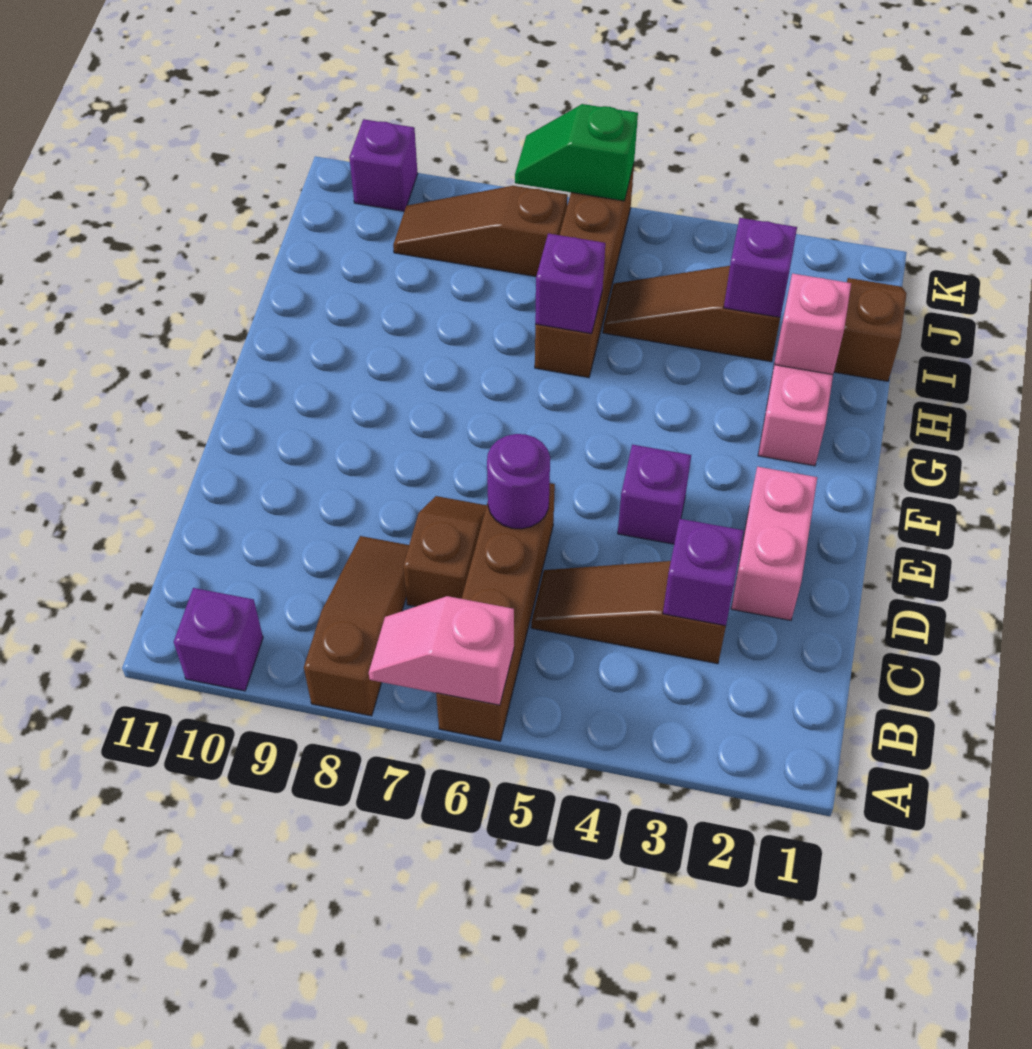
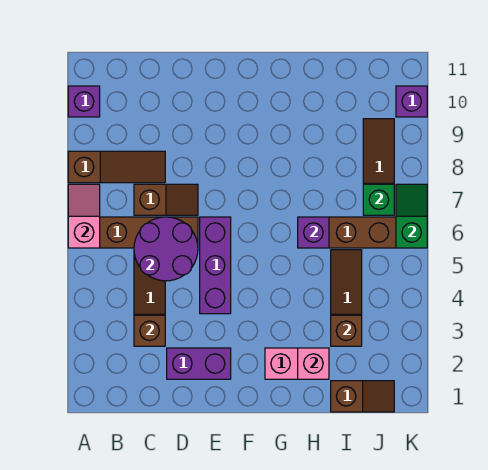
purple 1x1 brick [663,519,744,626] -> brown 1x1 brick [134,315,165,346]
pink 1x2 brick [731,467,817,620] -> purple 1x2 brick [167,348,231,379]
purple 1x1 round brick [487,434,550,529] -> purple 2x2 round brick [134,217,198,281]
purple 1x1 brick [618,445,691,544] -> purple 1x3 brick [200,217,231,314]
purple 1x1 brick [724,218,797,317] -> brown 1x1 brick [331,315,362,346]
none -> green 1x1 brick [363,184,394,215]

